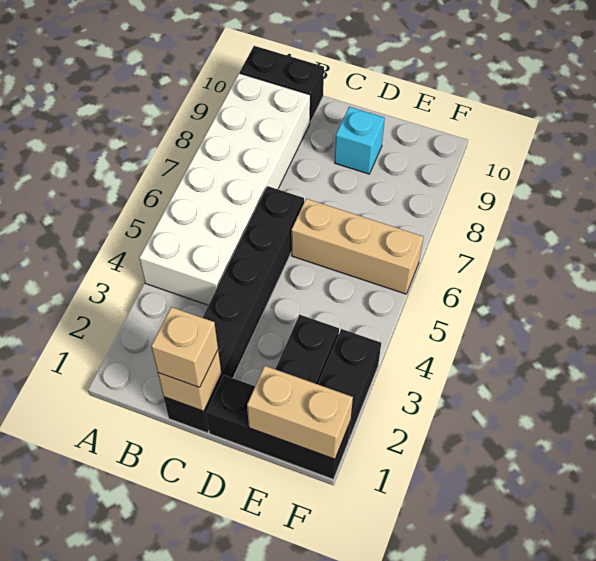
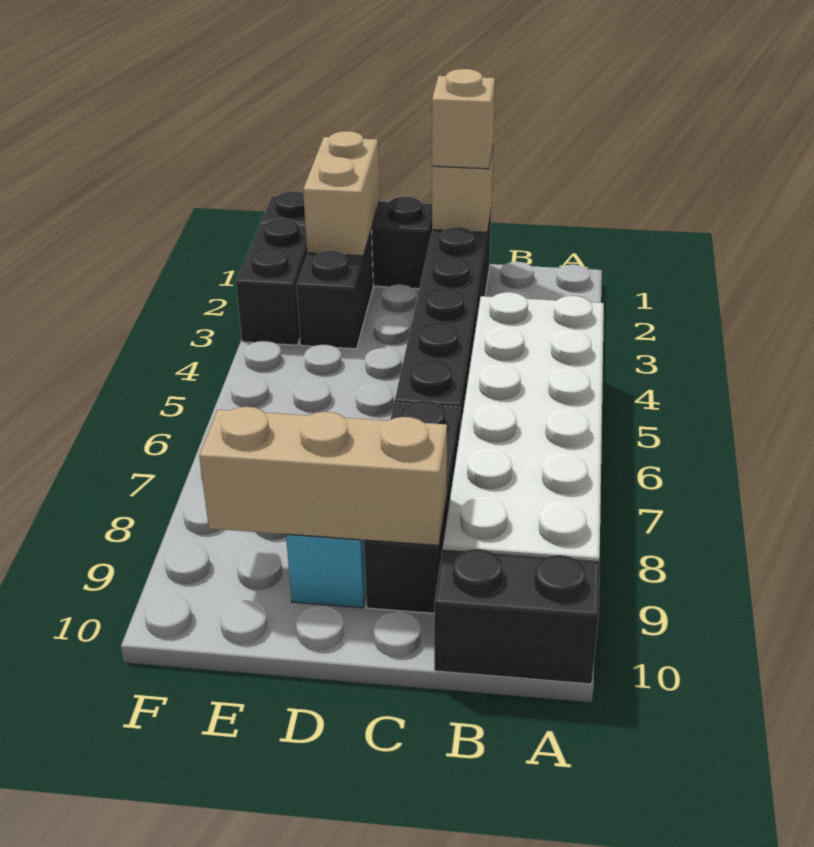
none -> black 1x3 brick [364,400,460,613]
tan 1x3 brick [291,199,423,294] -> tan 1x3 brick moved to [199,407,447,546]
tan 1x2 brick [247,366,353,459] -> tan 1x2 brick turned to [303,131,379,256]

